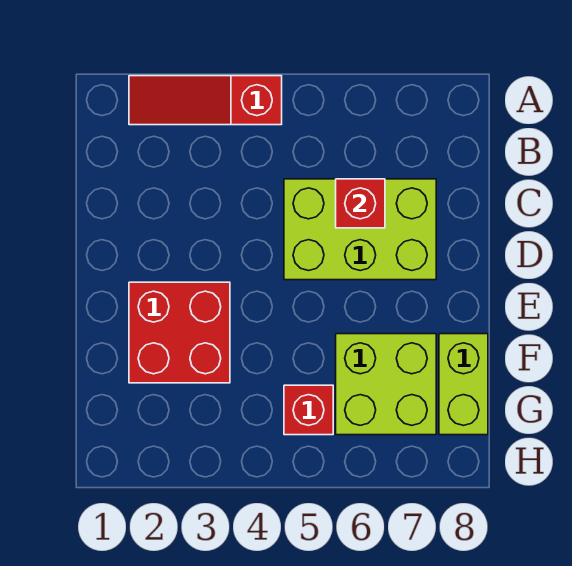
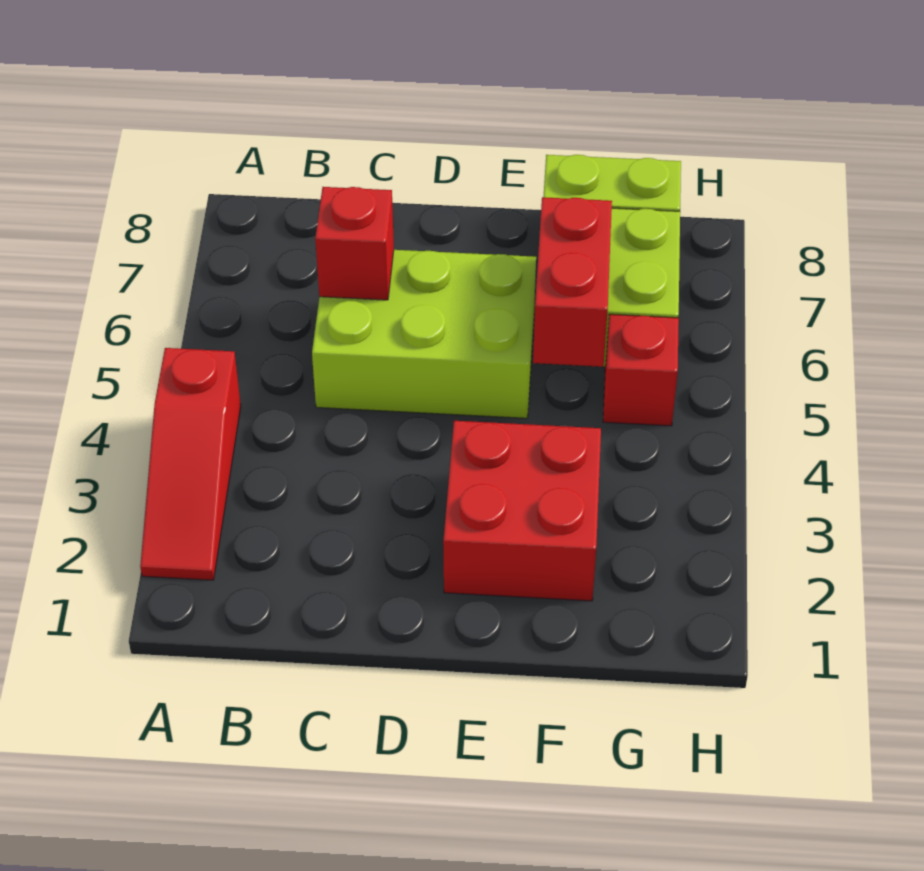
lime 2x3 brick [284,179,436,280] -> lime 2x3 brick turned to [312,250,536,418]
none -> red 1x2 brick [533,197,612,367]

